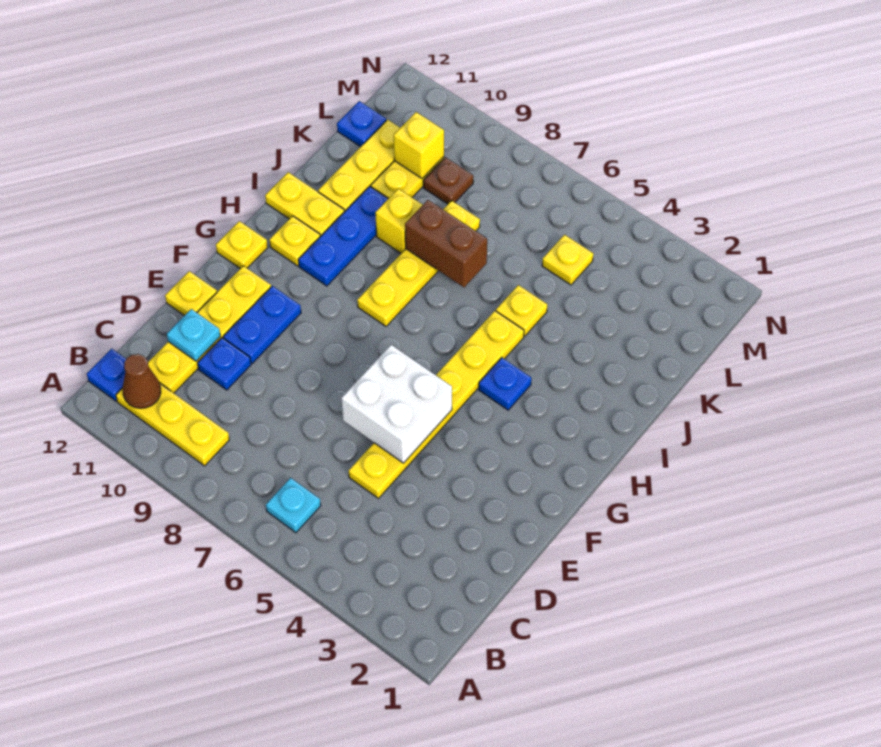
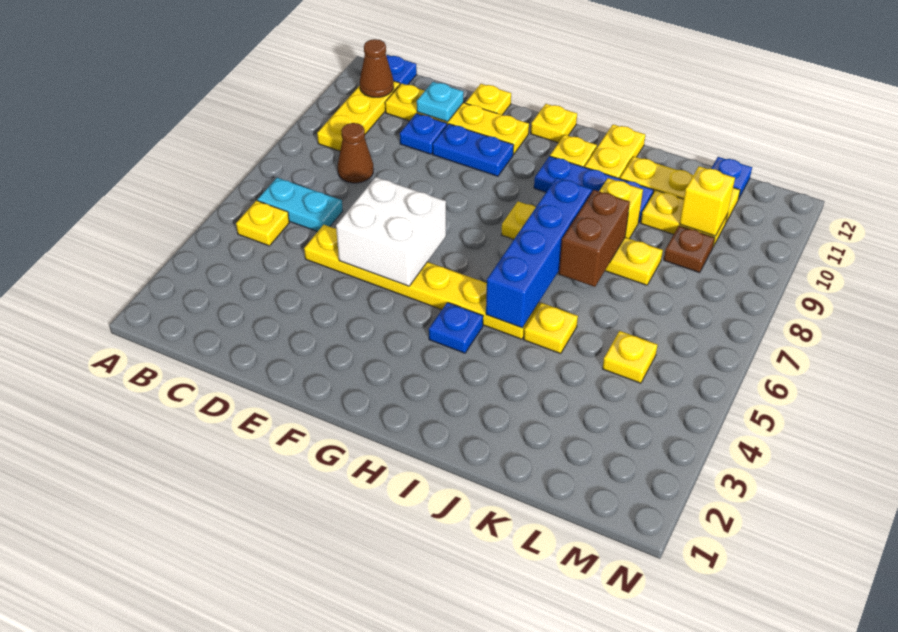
none -> yellow 1x1 plate [236,201,289,246]
cyan 1x1 plate [266,478,321,533] -> cyan 1x2 plate [257,178,343,232]
none -> brown 1x1 cone [338,123,374,183]
none -> blue 1x4 brick [486,178,592,328]

